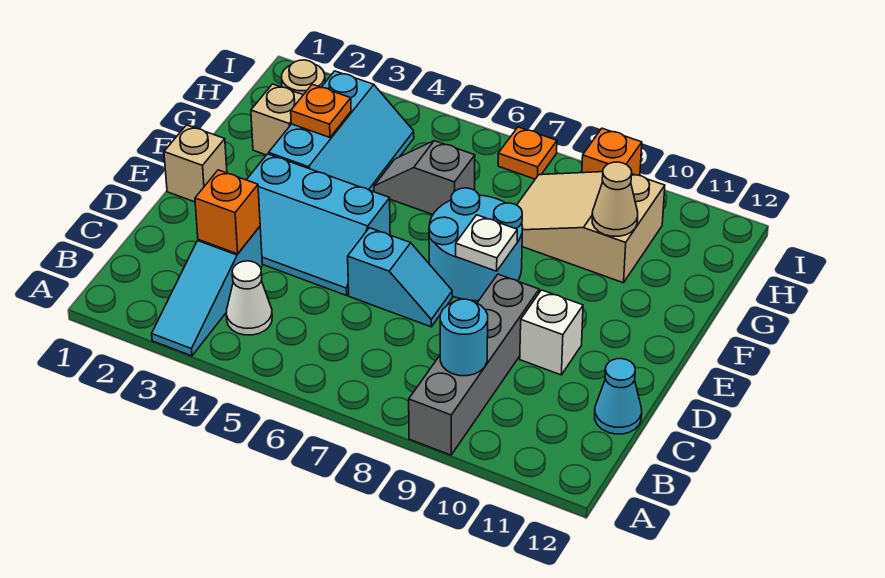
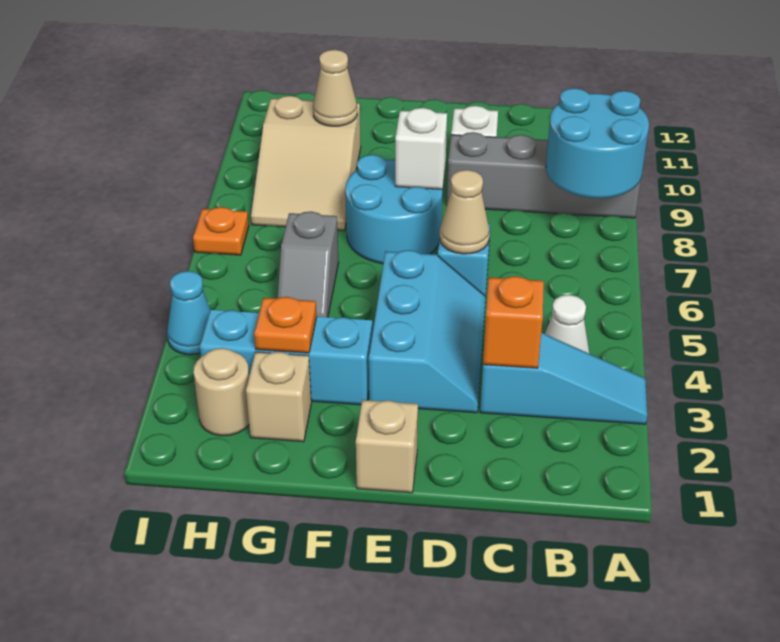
cyan 1x1 round brick [440,299,488,376] -> cyan 2x2 round brick [546,88,649,198]
cyan 1x1 cone [595,359,642,434] -> cyan 1x1 cone moved to [167,271,211,355]
none -> tan 1x1 cone [440,170,490,254]
white 1x1 plate [456,215,517,271] -> white 1x1 brick [395,108,447,189]
orange 1x1 brick [582,128,642,175] -> none

